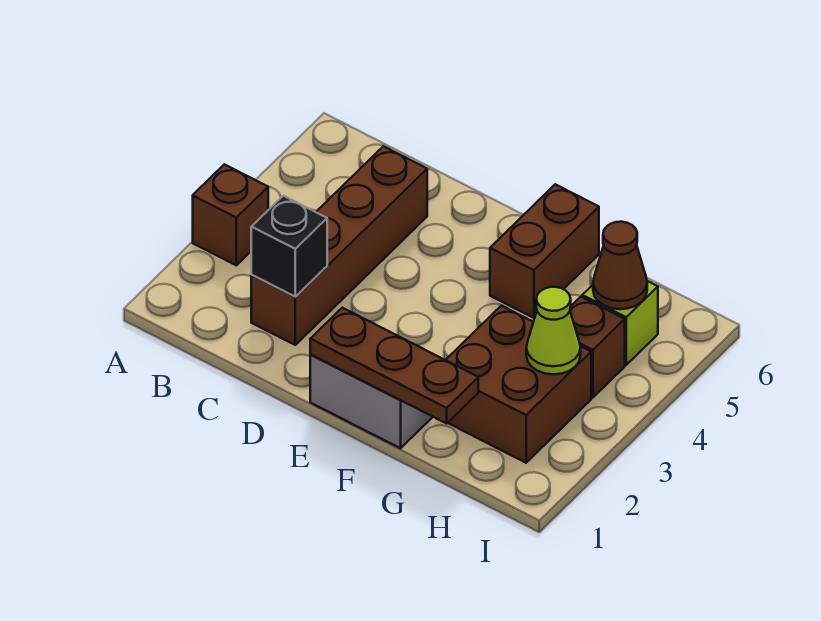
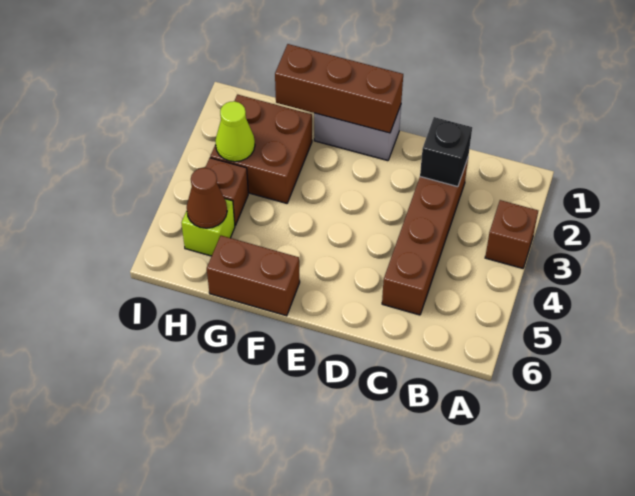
brown 1x3 plate [310,308,478,423] -> brown 1x3 brick [275,44,403,133]
brown 1x2 brick [490,184,599,318] -> brown 1x2 brick turned to [207,236,300,316]

